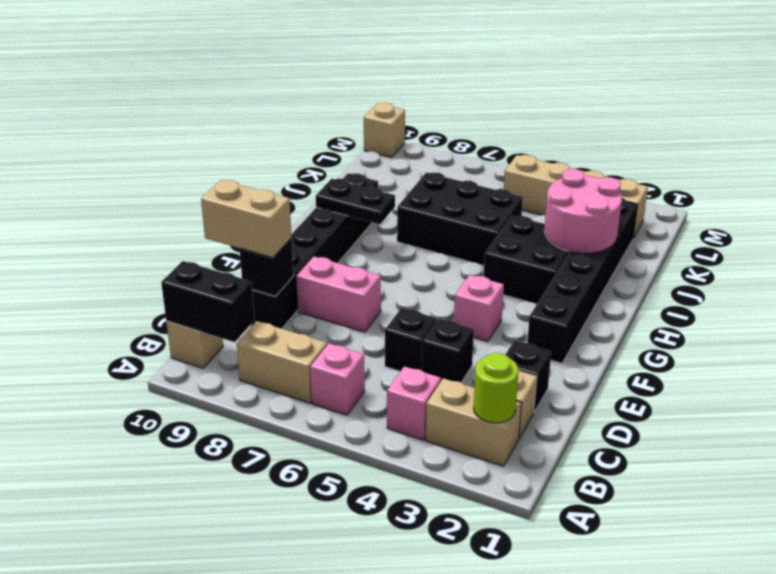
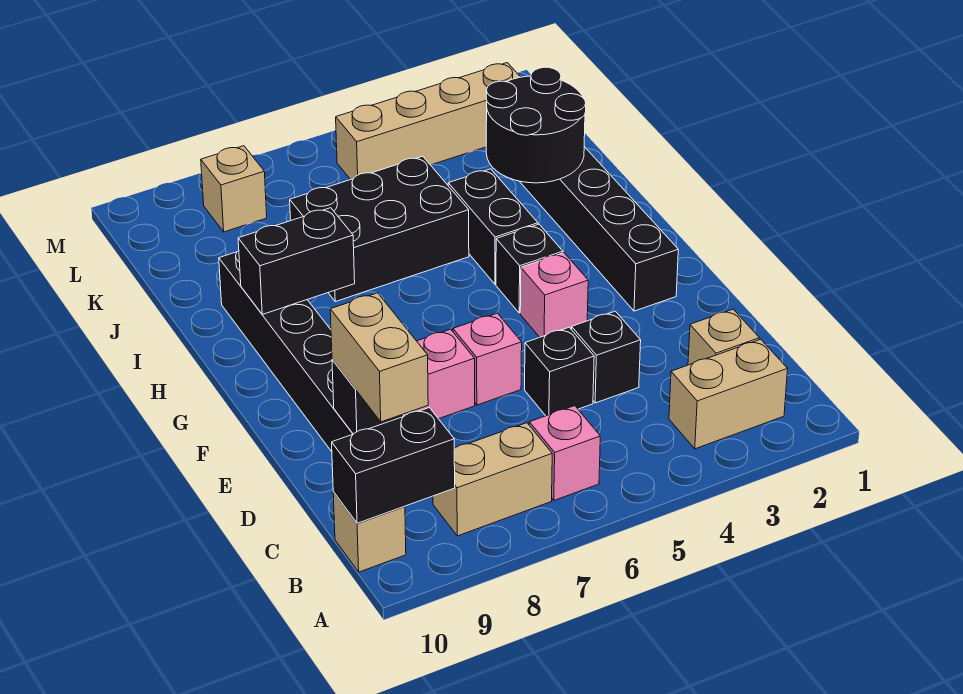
lime 1x1 round brick [474,353,519,423] -> none
pink 1x1 brick [387,366,441,440] -> pink 1x1 brick moved to [453,313,522,405]
black 1x1 brick [505,341,551,412] -> black 1x1 brick moved to [496,224,563,313]
tan 1x2 brick [201,180,292,258] -> tan 1x2 brick turned to [330,293,428,422]
black 2x2 brick [483,216,569,304] -> black 1x2 brick [448,169,538,284]
black 1x2 plate [316,179,395,224] -> black 1x2 brick [238,208,355,314]
pink 2x2 round brick [544,169,622,254] -> black 2x2 round brick [486,67,586,183]
tan 1x1 brick [364,103,405,157] -> tan 1x1 brick moved to [201,146,267,232]

